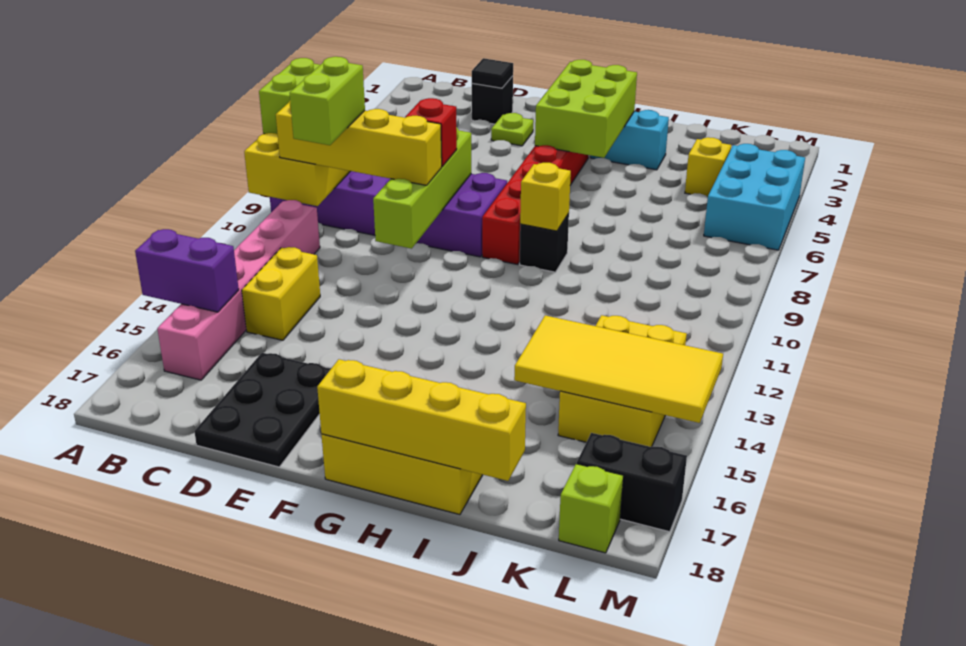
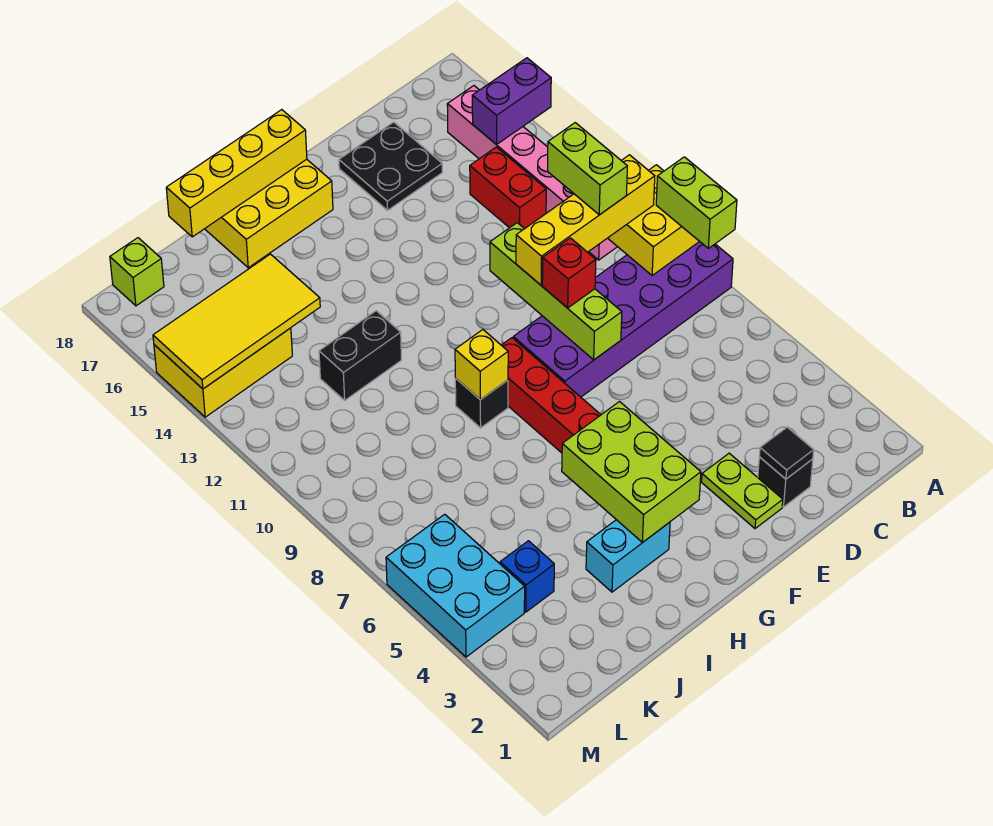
yellow 1x2 brick [242,247,320,340] -> red 1x2 brick [470,147,546,229]
black 2x3 plate [194,353,331,467] -> black 2x2 plate [339,122,442,210]
lime 1x1 plate [491,113,533,146] -> lime 1x2 plate [702,453,783,529]
yellow 1x1 brick [685,137,731,197] -> blue 1x1 brick [500,541,554,612]
yellow 2x3 brick [558,315,687,447] -> yellow 2x3 brick turned to [154,328,292,417]
black 1x2 brick [577,433,687,532] -> black 1x2 brick moved to [319,311,401,400]

